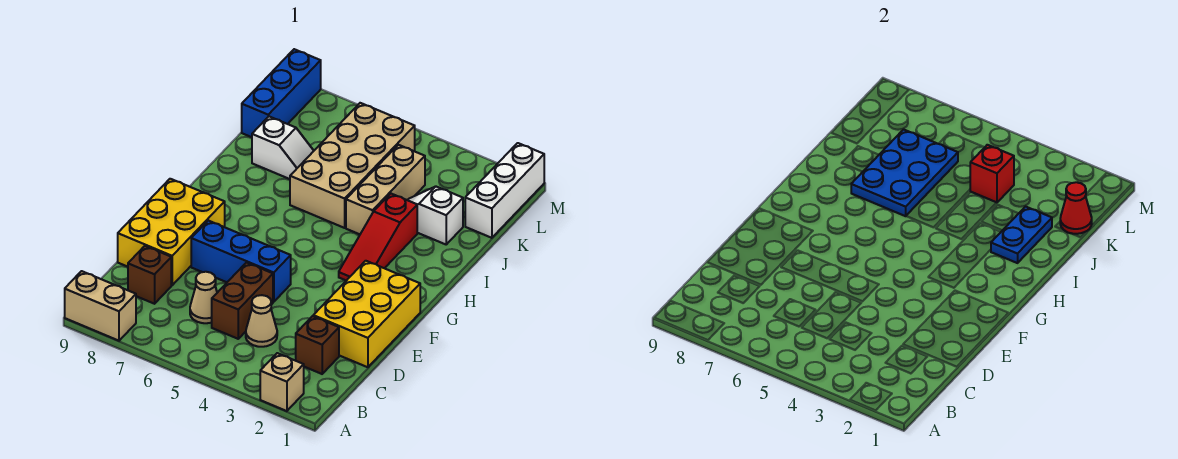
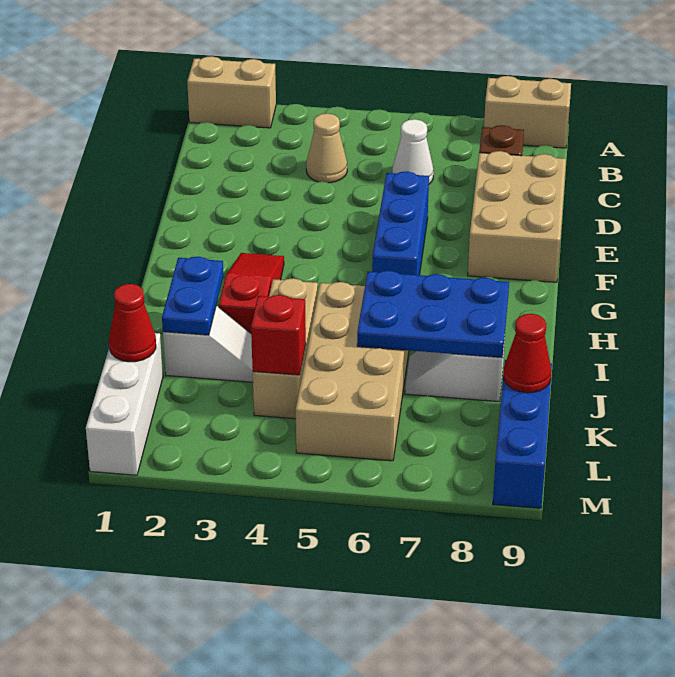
tan 1x1 brick [260,353,304,411] -> tan 1x2 brick [187,56,276,128]
brown 1x1 brick [296,316,339,374] -> none
brown 1x2 brick [212,263,273,339] -> none
tan 1x1 cone [190,272,217,323] -> white 1x1 cone [392,119,434,184]
yellow 2x3 brick [313,261,420,367] -> none
yellow 2x3 brick [118,179,225,285] -> tan 2x3 brick [468,151,566,282]
blue 1x3 brick [191,221,291,302] -> blue 1x3 brick turned to [372,171,429,275]
blue 2x3 plate [851,129,958,216] -> blue 2x3 plate turned to [357,271,509,358]
none -> red 1x1 cone [503,314,552,393]

